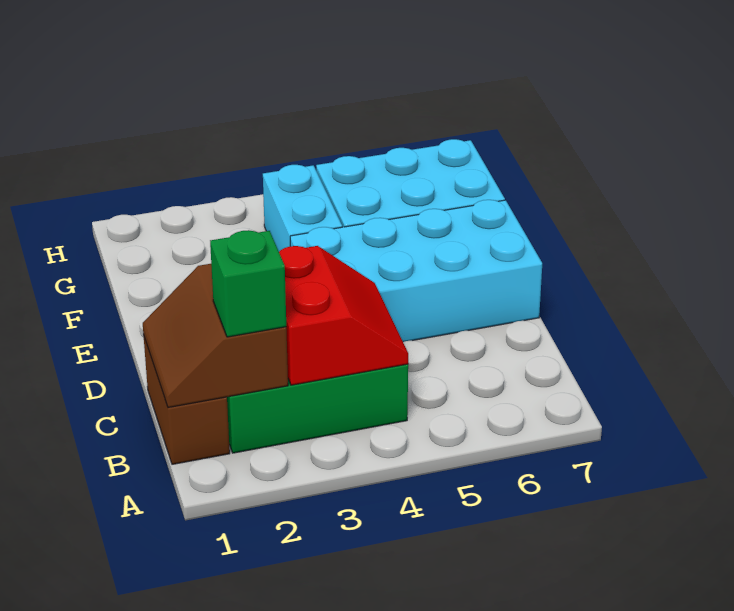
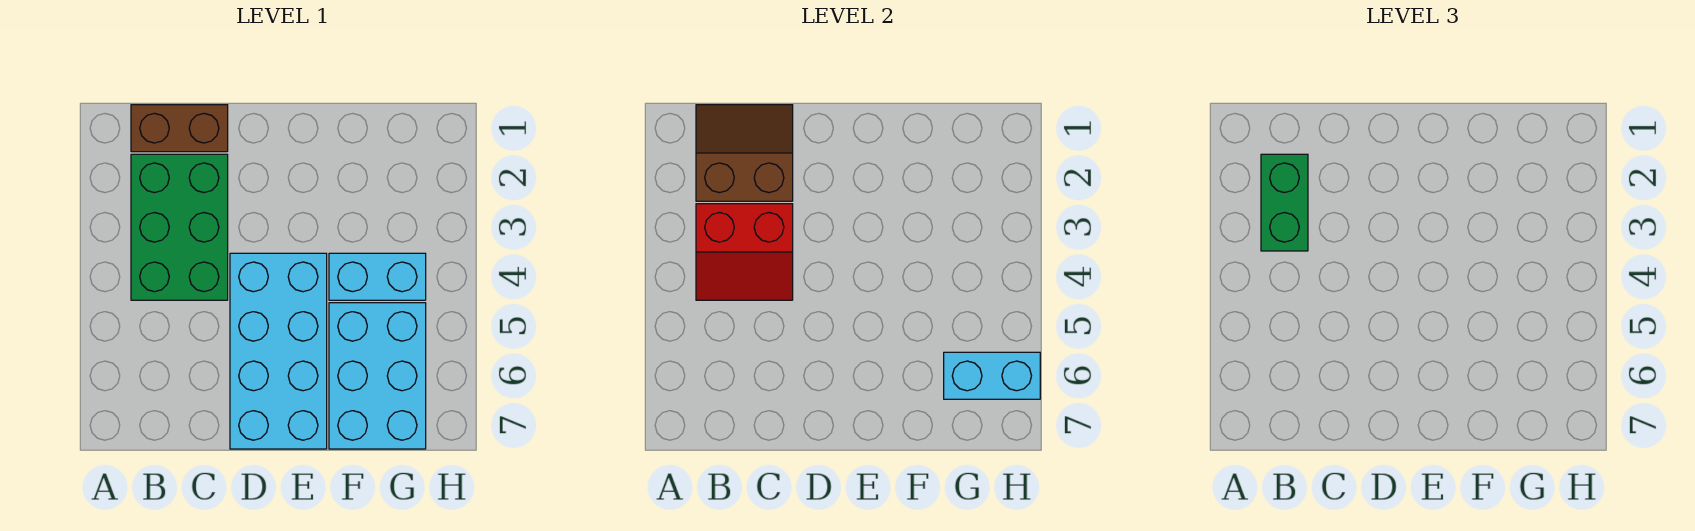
green 1x1 brick [210,230,286,337] -> green 1x2 brick [1261,154,1308,251]
none -> cyan 1x2 brick [944,352,1040,399]

